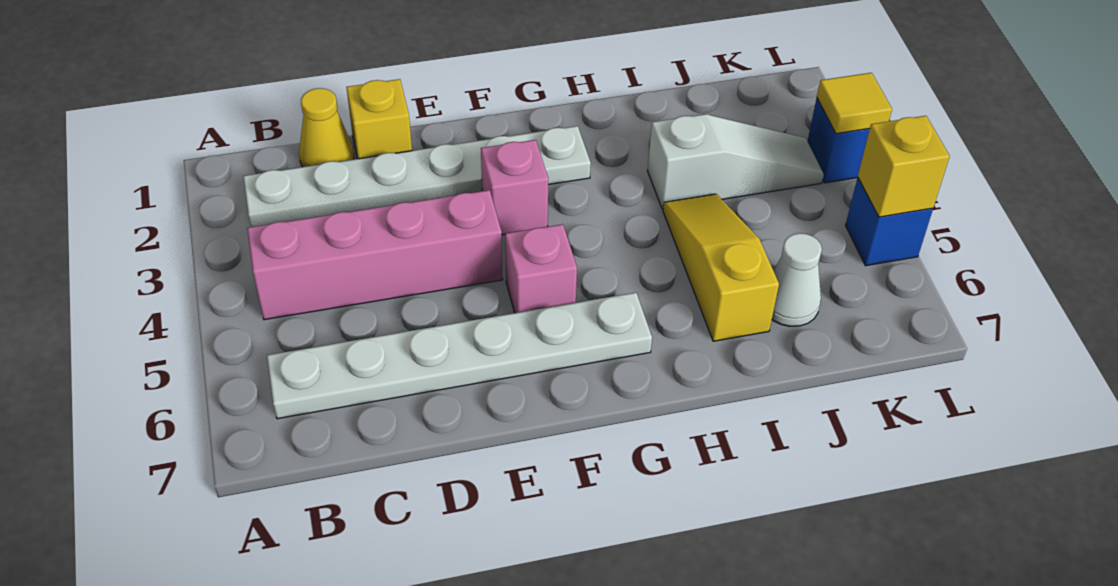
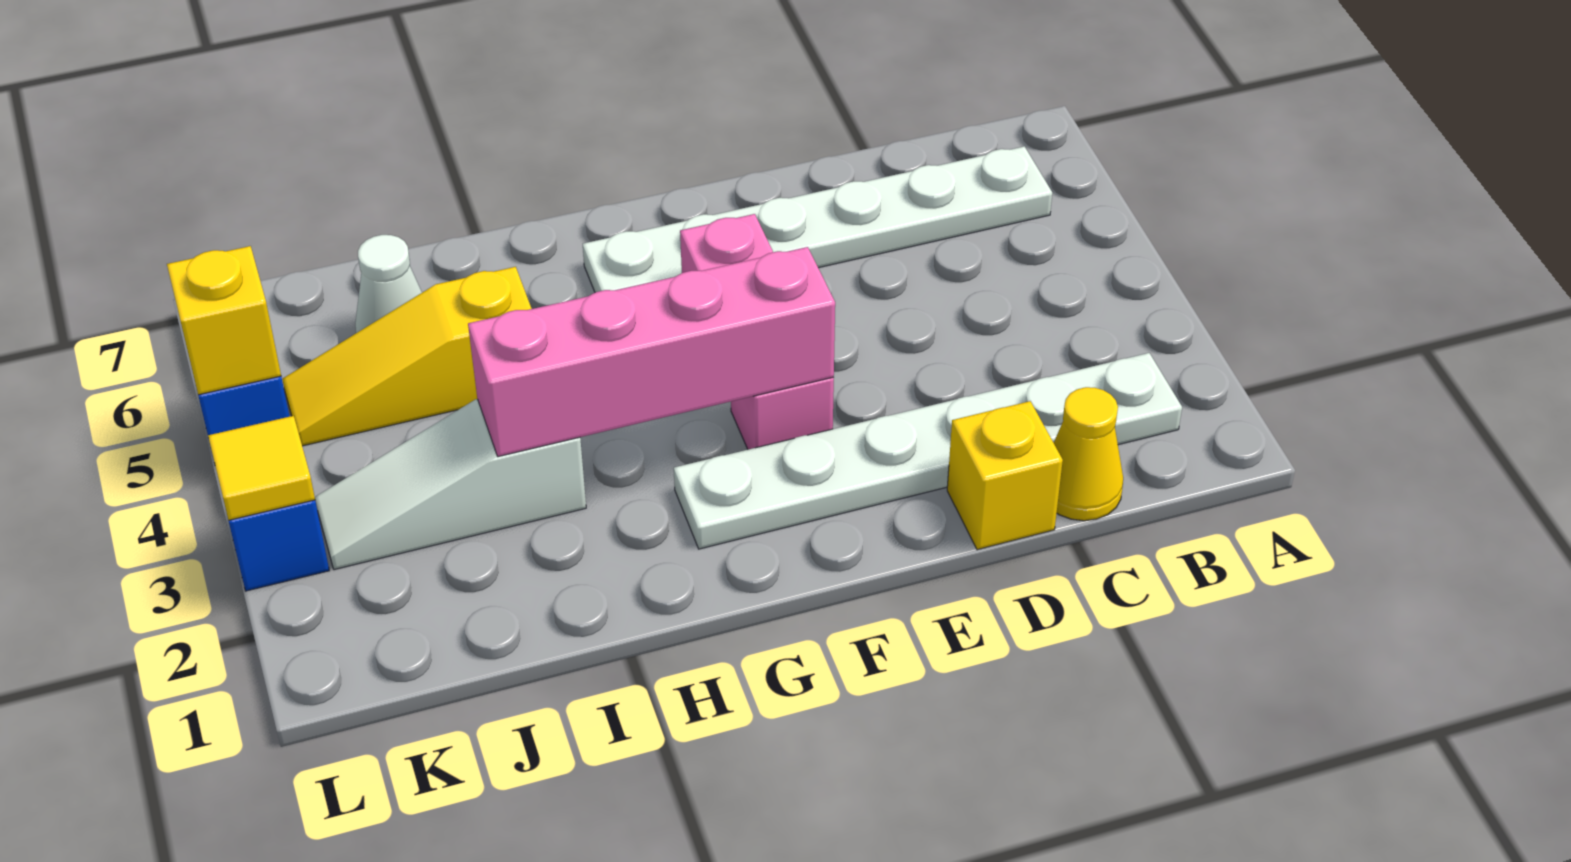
pink 1x4 brick [247,190,503,320] -> pink 1x4 brick moved to [468,247,835,457]
yellow 1x3 slope [663,194,779,341] -> yellow 1x3 slope turned to [282,267,532,446]

